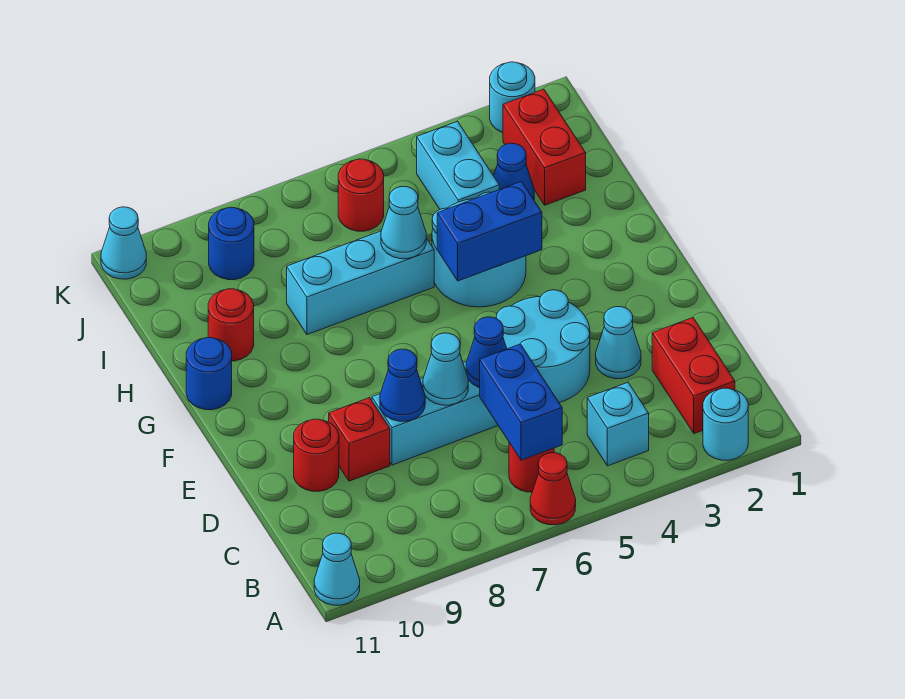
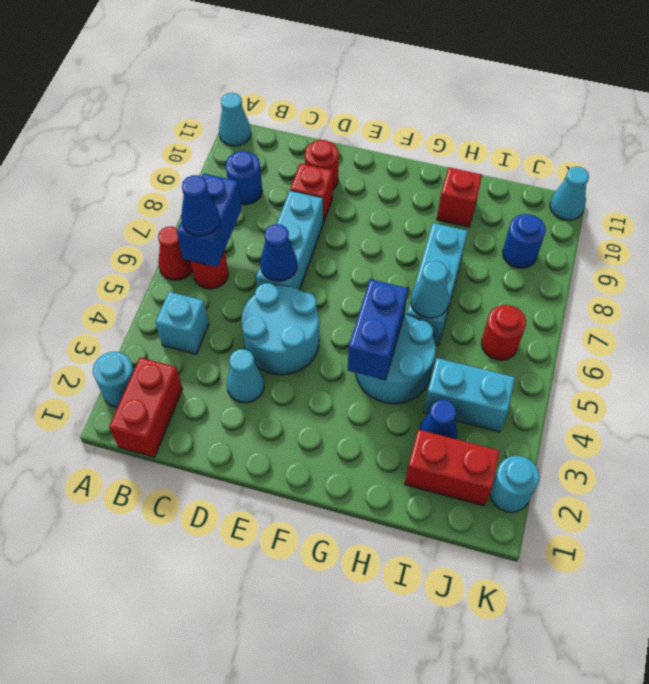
red 1x2 brick [652,318,735,434] -> red 1x2 brick turned to [109,358,182,457]
blue 1x2 brick [480,344,562,460] -> blue 1x2 brick turned to [177,173,241,267]
cyan 1x1 cone [423,333,468,405] -> none
blue 1x1 cone [380,349,425,421] -> blue 1x1 cone moved to [181,175,220,236]
blue 1x1 round brick [186,338,232,410] -> blue 1x1 round brick moved to [226,151,262,205]
red 1x1 round brick [208,289,254,361] -> red 1x1 brick [437,167,482,227]

